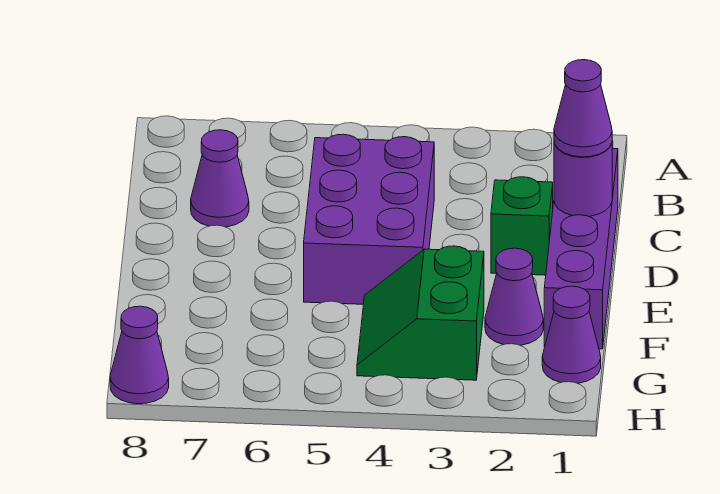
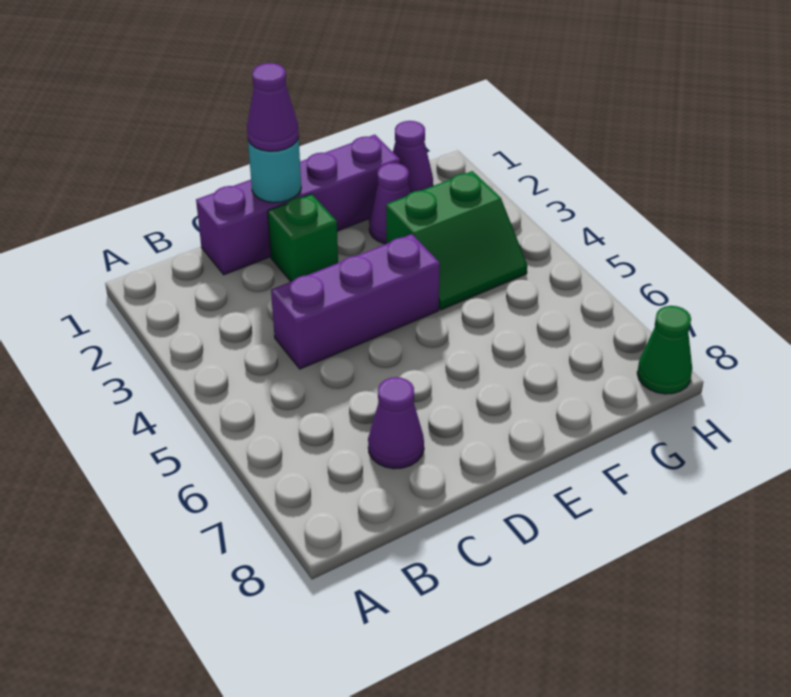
purple 2x3 brick [304,134,434,304] -> purple 1x3 brick [271,234,440,369]
purple 1x1 round brick [554,143,612,216] -> cyan 1x1 round brick [248,138,301,203]
purple 1x1 cone [110,306,169,404] -> green 1x1 cone [637,306,692,394]

